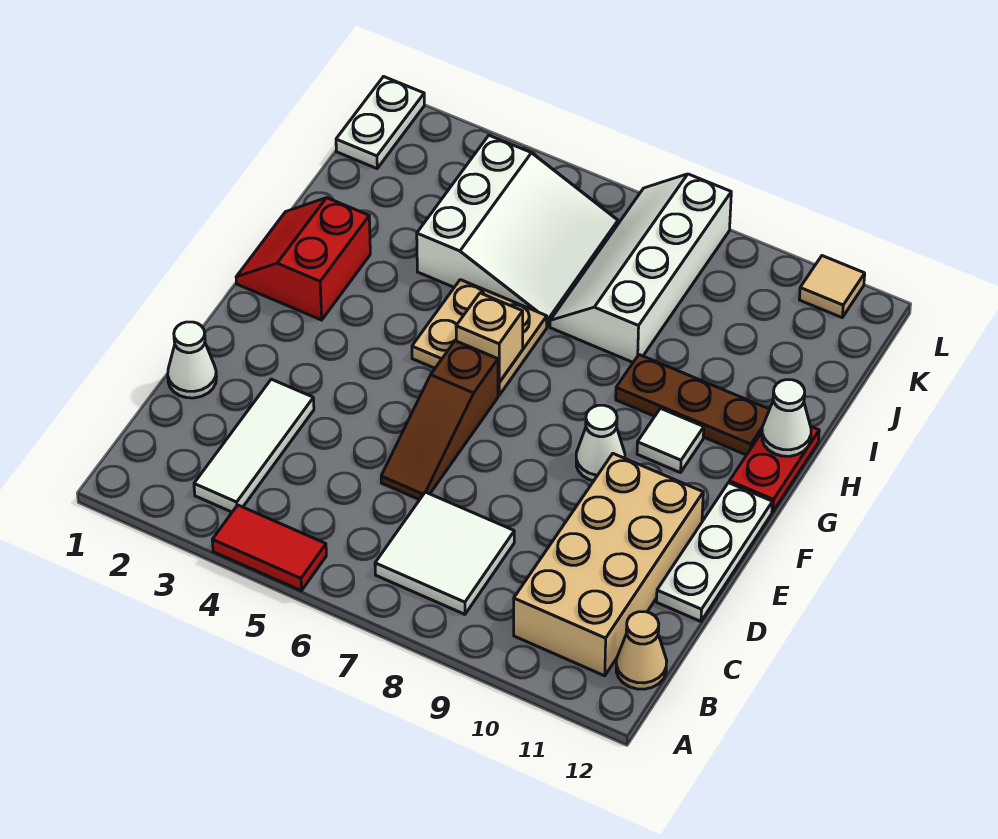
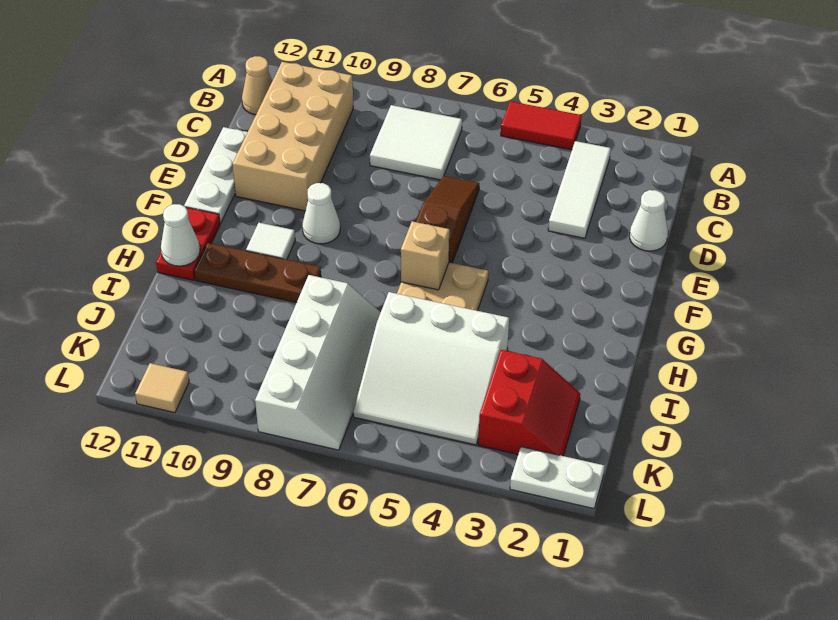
red 2x2 slope [236,198,370,320] -> red 2x2 slope moved to [478,350,580,456]
white 3x3 slope [417,135,618,327] -> white 3x3 slope turned to [353,292,509,445]
white 1x2 plate [336,77,424,168] -> white 1x2 plate turned to [510,447,605,509]

